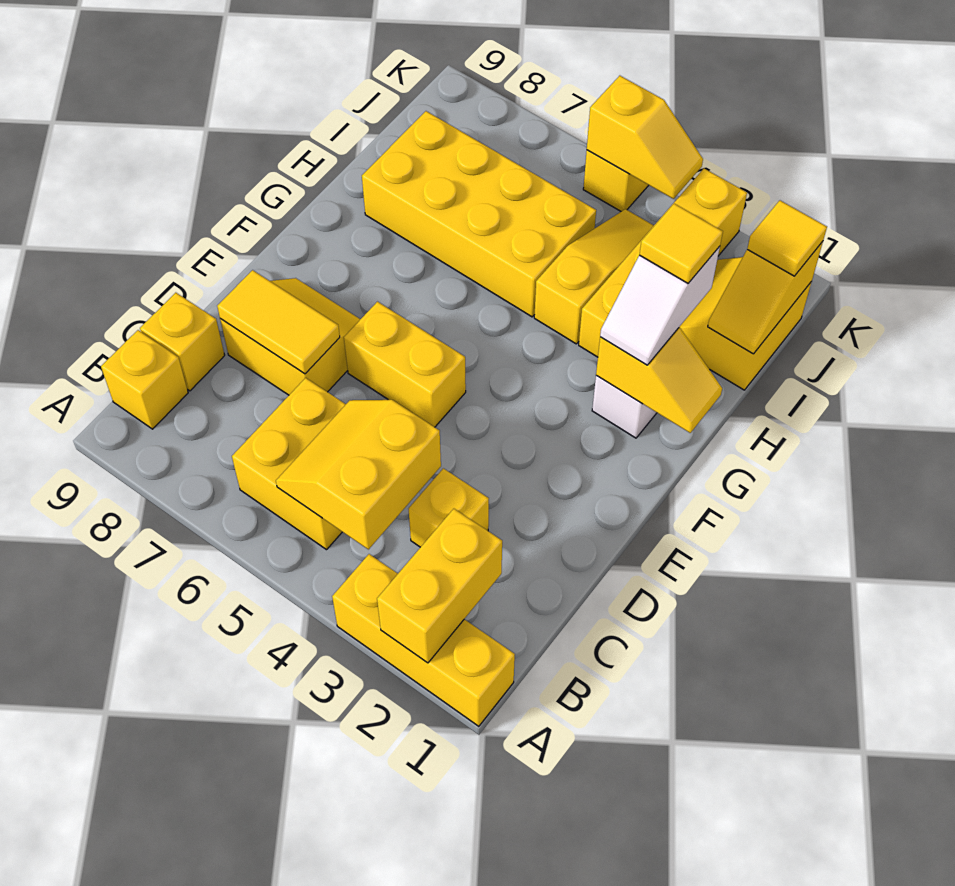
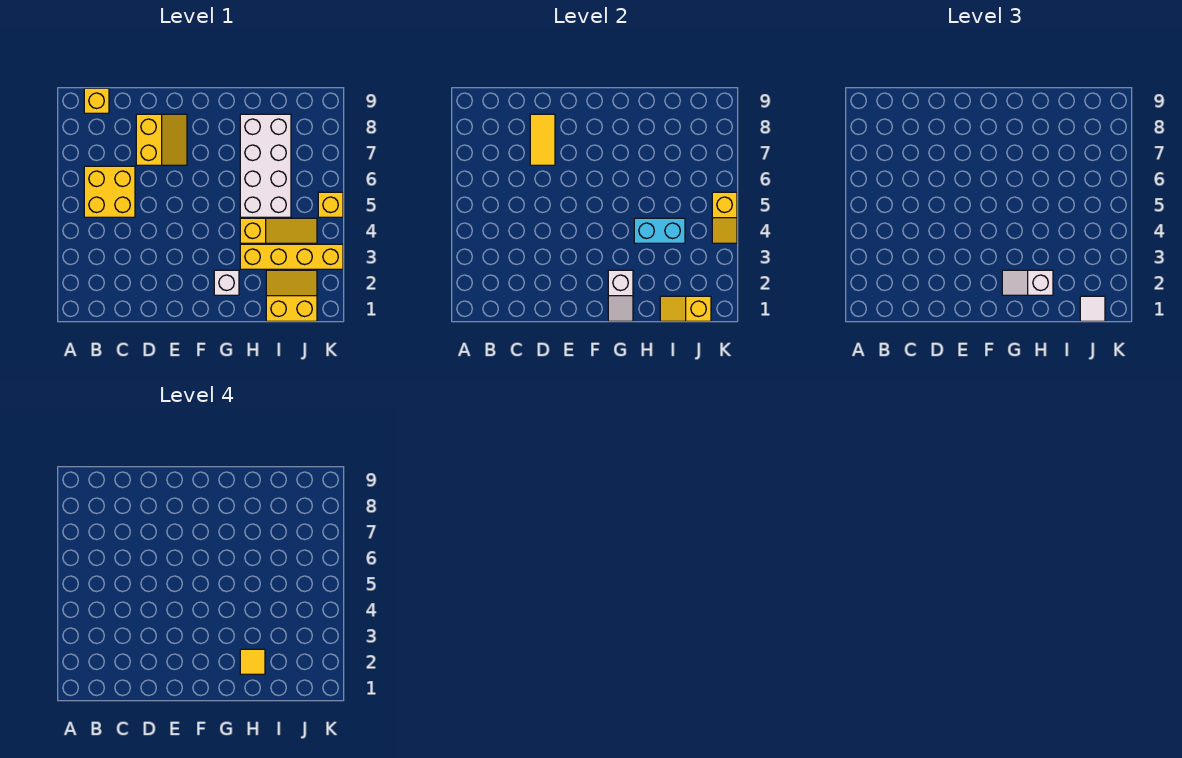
yellow 1x3 brick [332,554,515,726] -> none
yellow 1x2 brick [377,509,502,663] -> none
yellow 2x2 slope [276,400,441,549] -> none
yellow 1x1 brick [409,468,489,547] -> none
yellow 1x1 brick [140,293,225,391] -> none
yellow 1x2 brick [344,302,466,427] -> none
yellow 1x2 slope [596,328,722,433] -> white 1x2 slope [608,270,633,321]
none -> cyan 1x2 brick [634,218,685,243]
yellow 2x4 brick [362,111,596,317] -> white 2x4 brick [240,114,291,217]
yellow 1x1 tile [747,201,827,276] -> white 1x1 tile [1080,296,1105,321]

